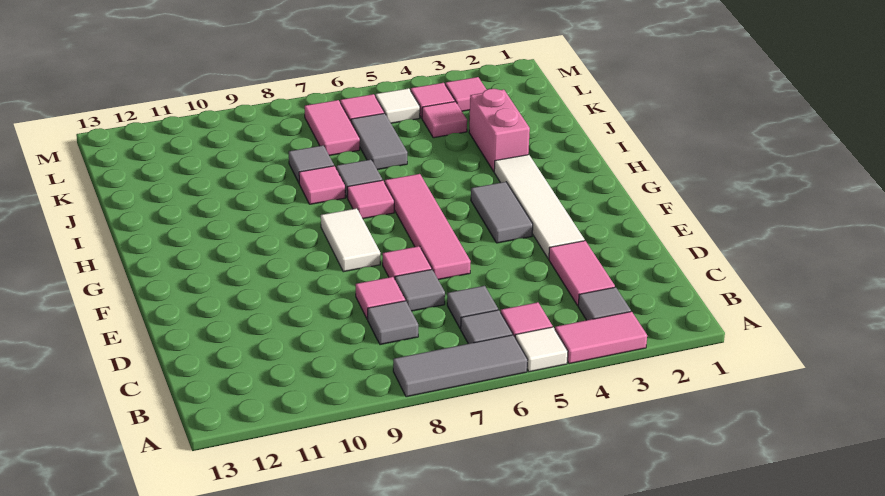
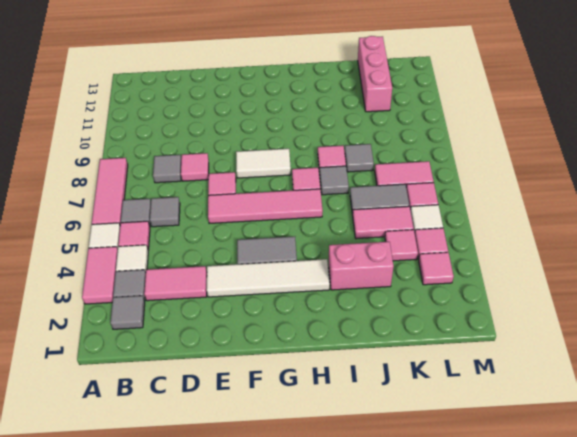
grey 1x3 tile [393,335,528,397] -> pink 1x3 tile [92,158,128,224]
none -> white 1x1 tile [116,245,148,272]
grey 1x1 tile [395,269,445,311] -> grey 1x1 tile moved to [110,296,145,329]
none -> pink 1x2 tile [353,206,414,239]
none -> pink 1x3 brick [358,36,392,112]

